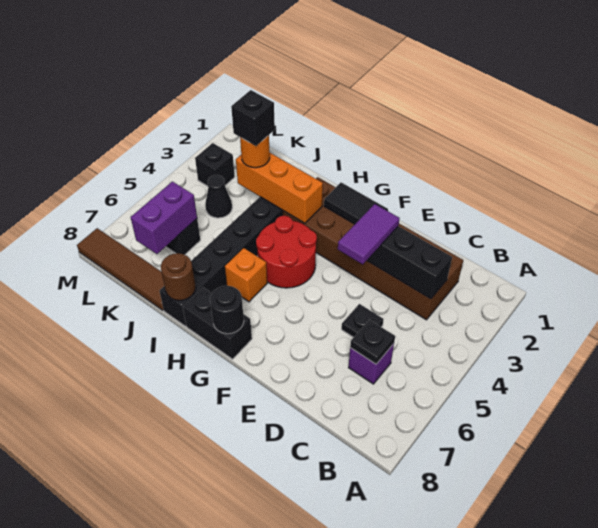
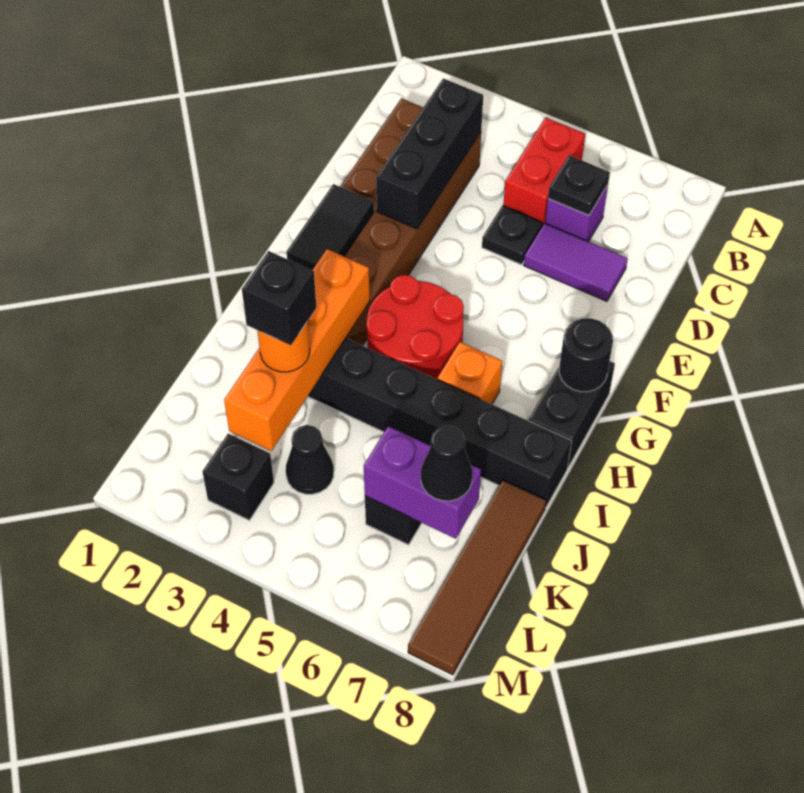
none -> red 1x2 brick [503,118,585,226]
purple 1x2 tile [338,204,400,264] -> purple 1x2 tile moved to [524,223,628,301]
orange 1x3 brick [236,153,323,223] -> orange 1x4 brick [224,249,370,451]
brown 1x1 round brick [161,253,196,300] -> none
none -> black 1x1 cone [421,426,472,501]

